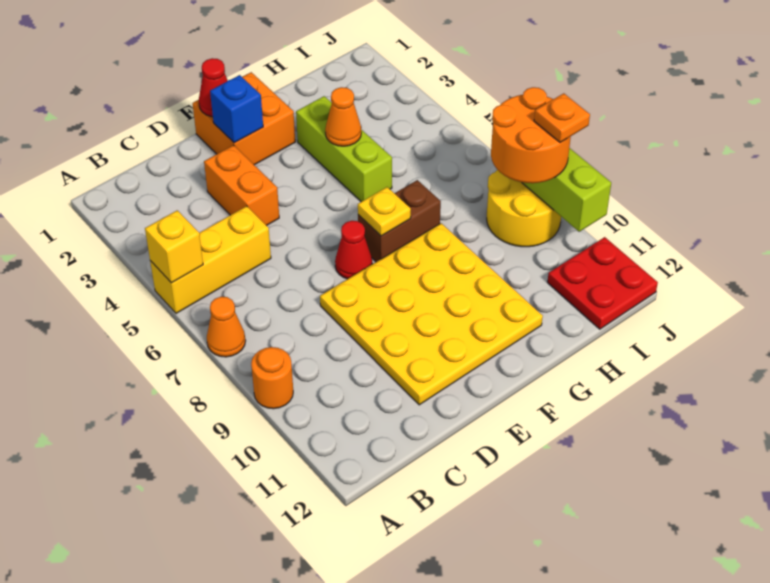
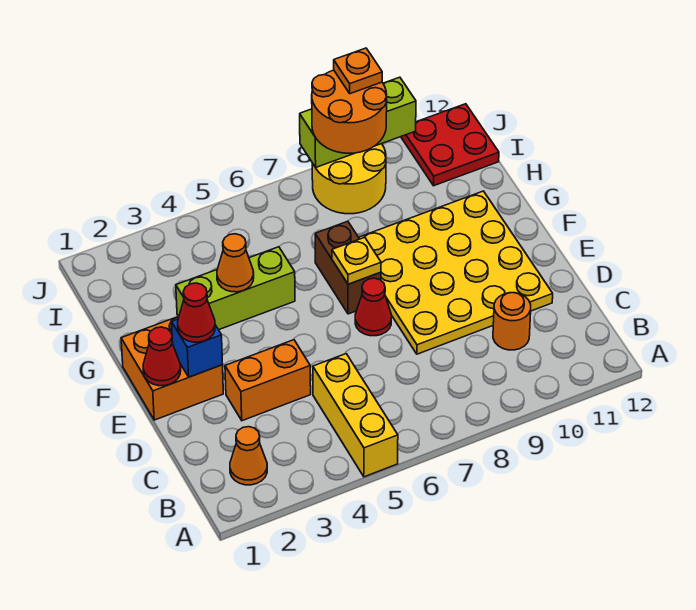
yellow 1x1 brick [145,210,203,283] -> none
orange 1x1 cone [207,297,246,357] -> orange 1x1 cone moved to [230,427,267,485]
orange 1x1 round brick [251,347,293,409] -> orange 1x1 round brick moved to [493,293,531,350]
none -> red 1x1 cone [178,283,215,342]

